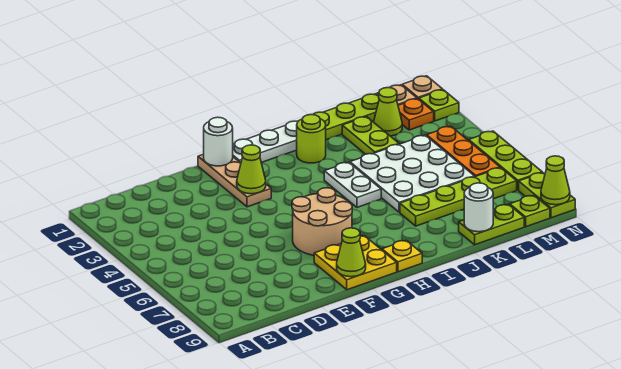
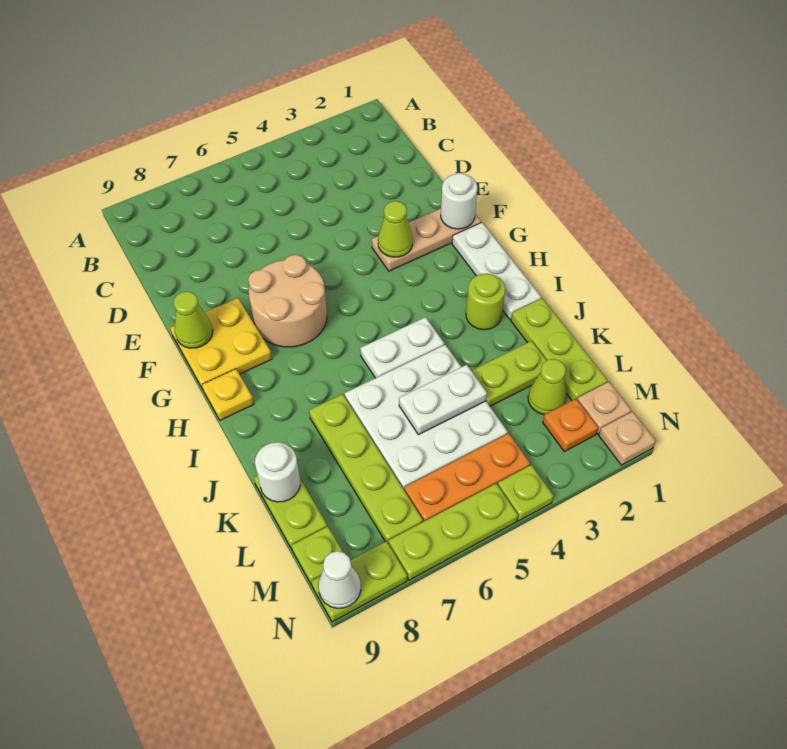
none -> white 1x2 plate [399,365,487,435]
lime 1x1 plate [419,90,459,121] -> lime 1x1 plate moved to [498,465,554,521]
lime 1x1 cone [541,156,570,205] -> white 1x1 cone [318,551,361,608]

